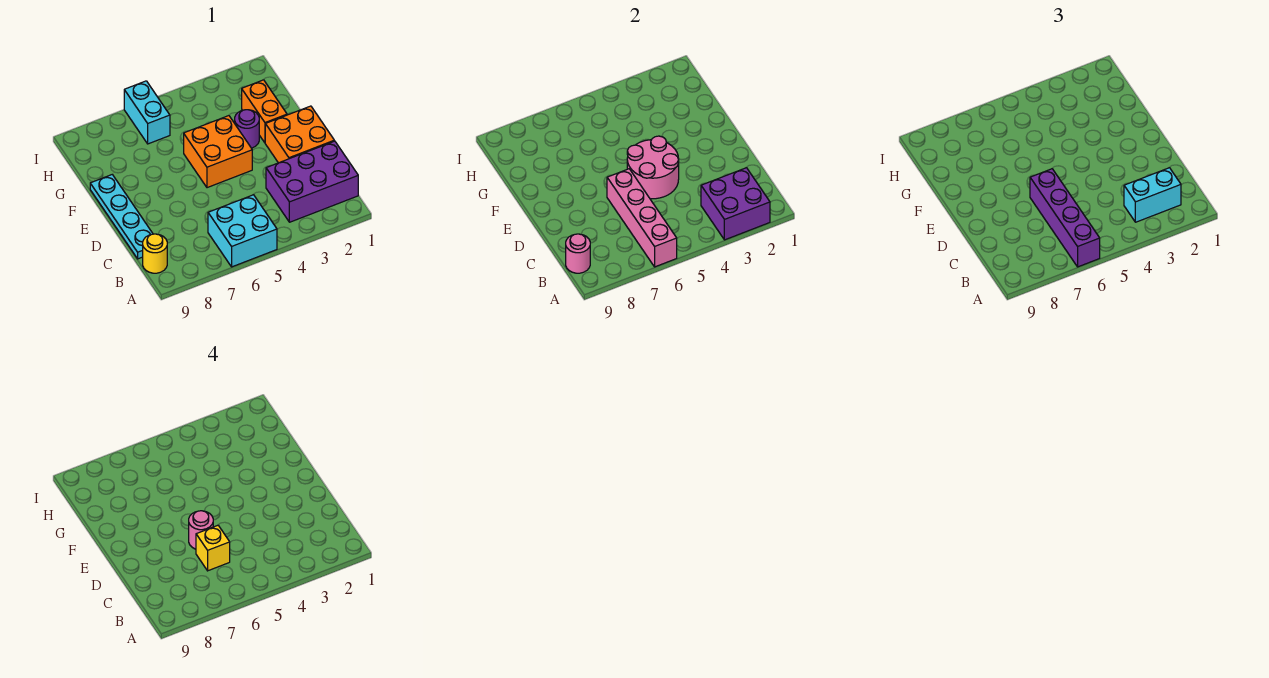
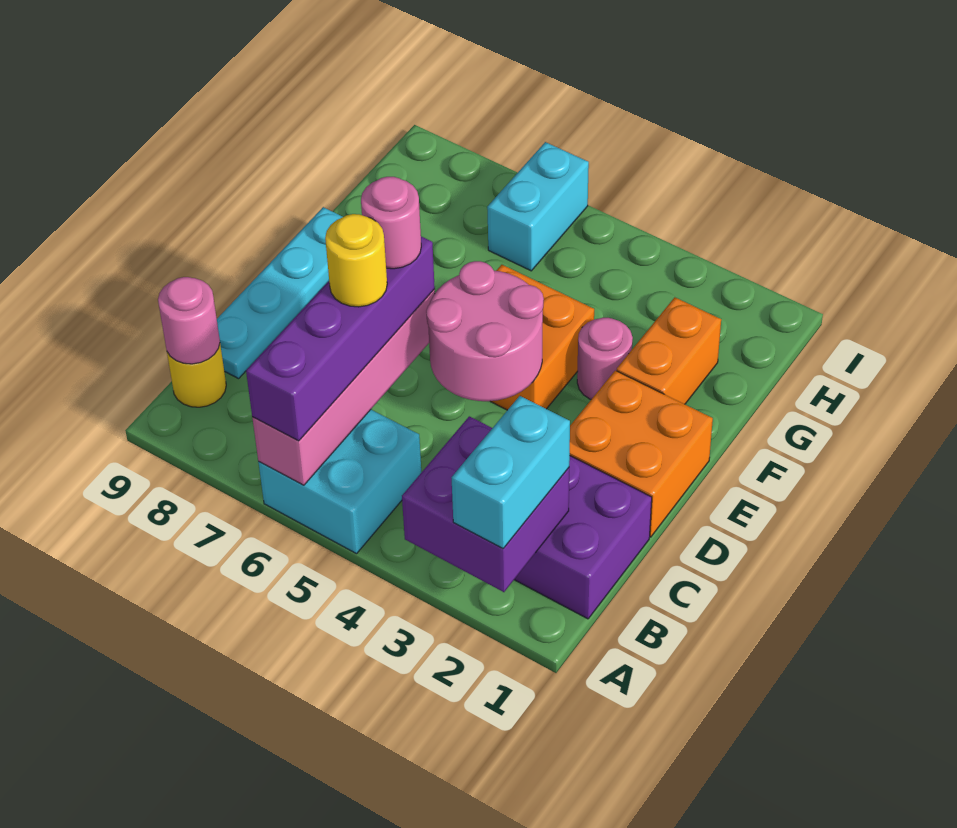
cyan 1x2 brick [1124,168,1181,222] -> cyan 1x2 brick turned to [451,396,570,548]
yellow 1x1 brick [196,525,230,571] -> yellow 1x1 round brick [325,214,387,307]
purple 1x1 round brick [235,110,259,148] -> pink 1x1 round brick [577,318,633,399]

